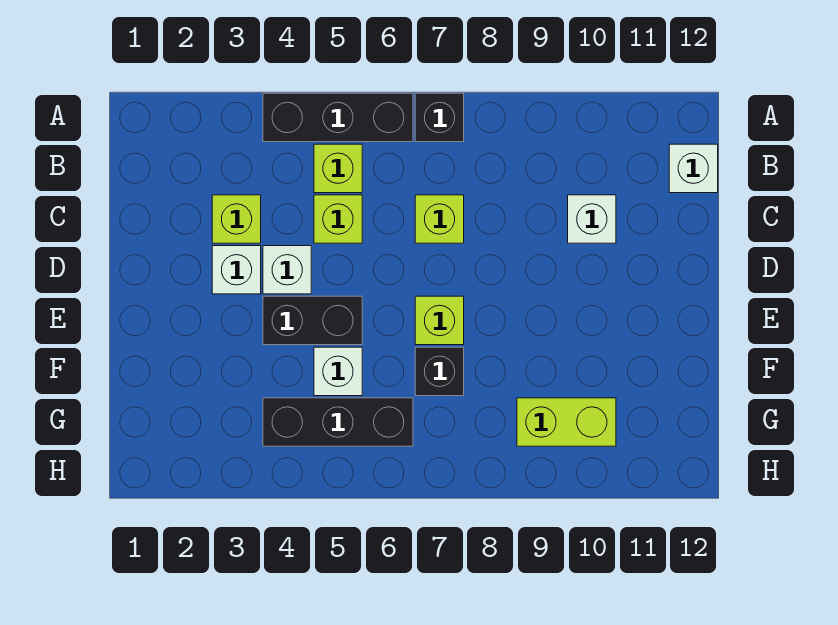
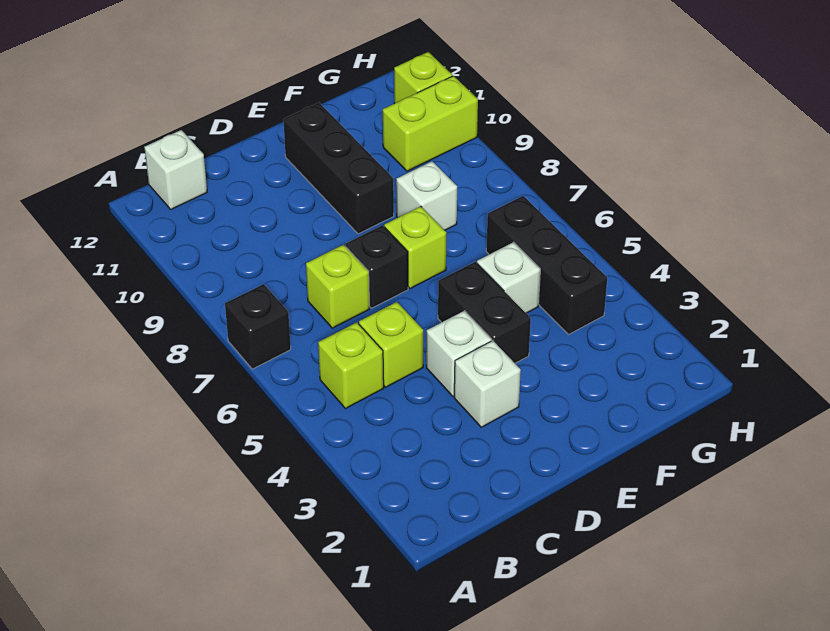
black 1x3 brick [263,93,413,142] -> black 1x3 brick moved to [283,103,394,234]
lime 1x1 brick [212,195,261,243] -> lime 1x1 brick moved to [394,52,452,103]
white 1x1 brick [568,195,616,243] -> white 1x1 brick moved to [396,161,457,230]
black 1x1 brick [415,347,464,396] -> black 1x1 brick moved to [345,225,408,308]
lime 1x2 brick [517,398,616,446] -> lime 1x2 brick turned to [383,76,478,171]

